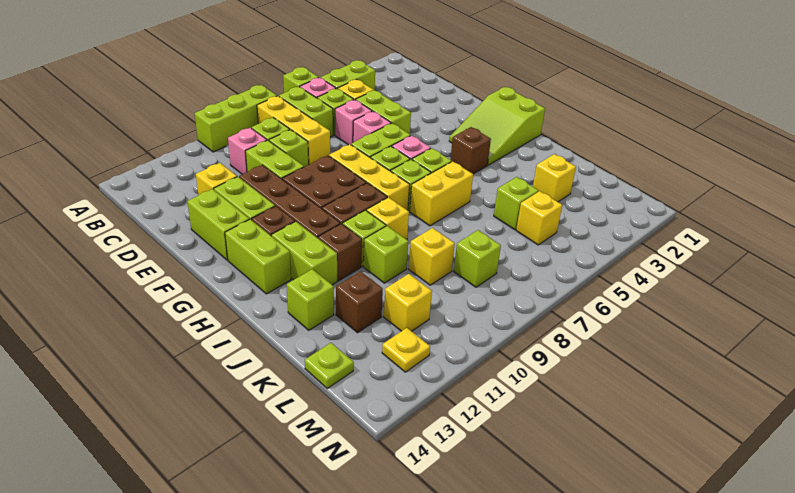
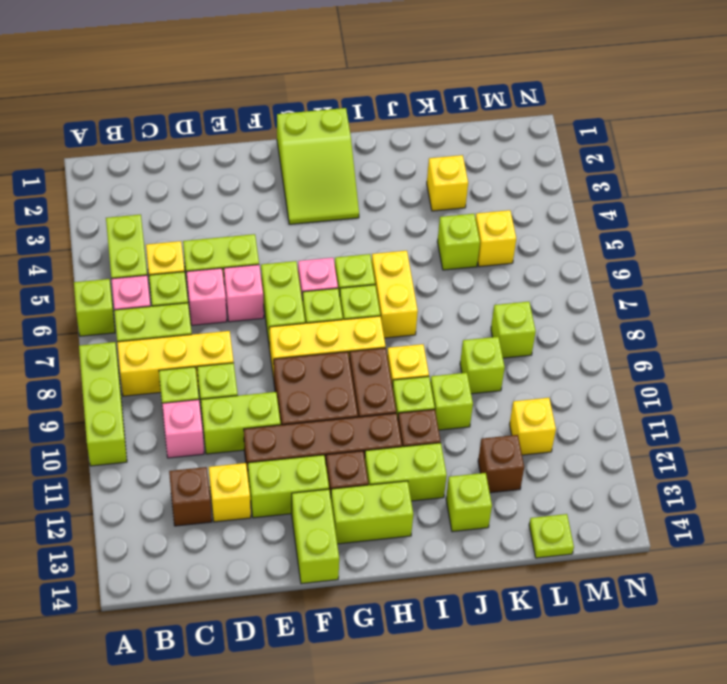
lime 1x2 brick [187,189,249,260] -> lime 1x2 brick turned to [292,489,339,584]
brown 1x1 brick [450,127,491,174] -> brown 1x1 brick moved to [169,467,212,526]
yellow 1x1 brick [409,228,455,285] -> lime 1x1 brick [460,337,505,394]
yellow 1x1 plate [382,328,430,372] -> none

